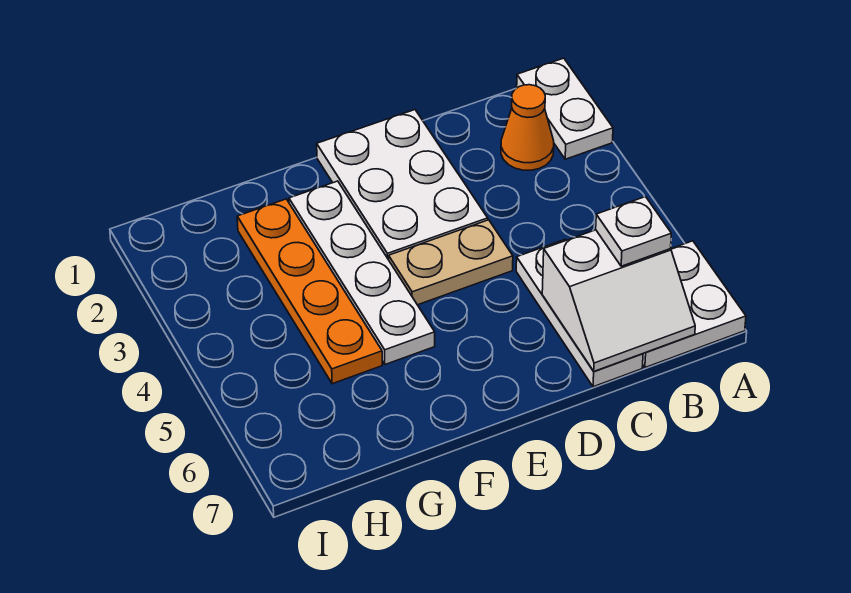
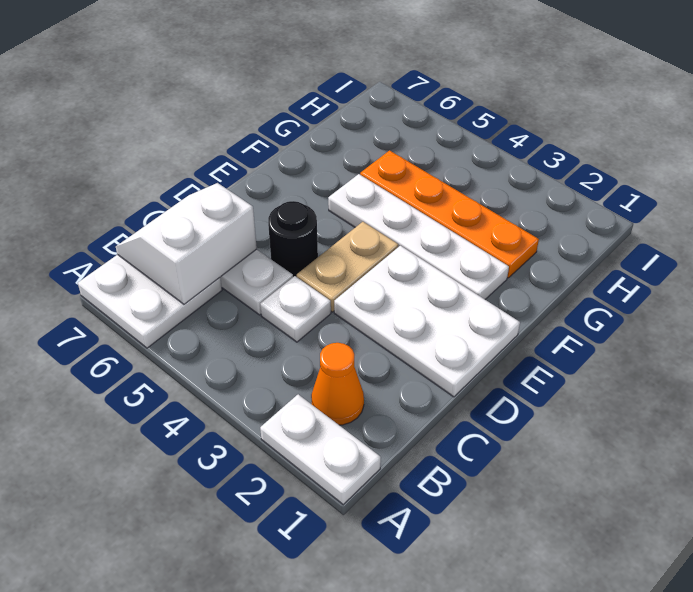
white 1x1 plate [596,197,671,266] -> white 1x1 plate moved to [260,276,331,342]
none -> black 1x1 round brick [268,201,318,277]

